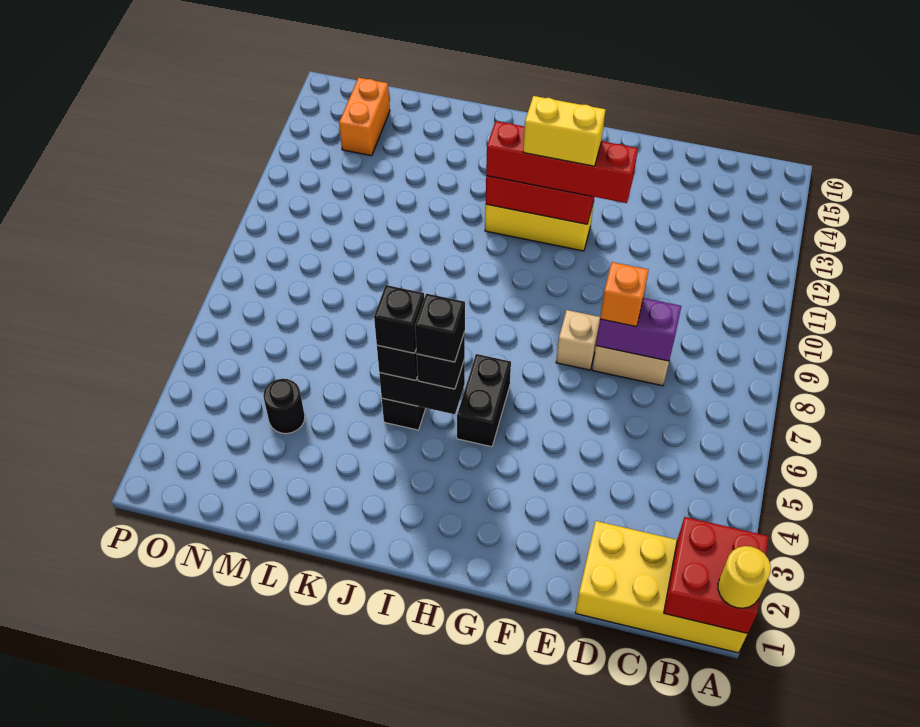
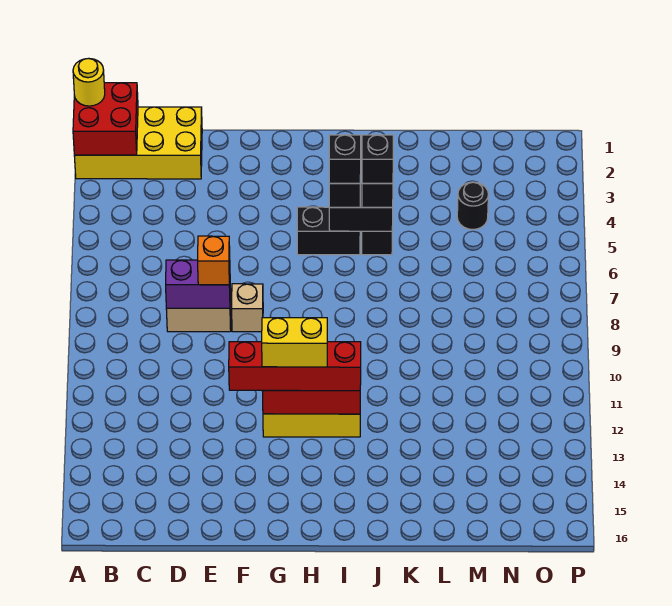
black 1x2 brick [457,354,511,447] -> black 1x2 brick turned to [297,207,360,255]
orange 1x2 brick [339,78,390,156] -> none

